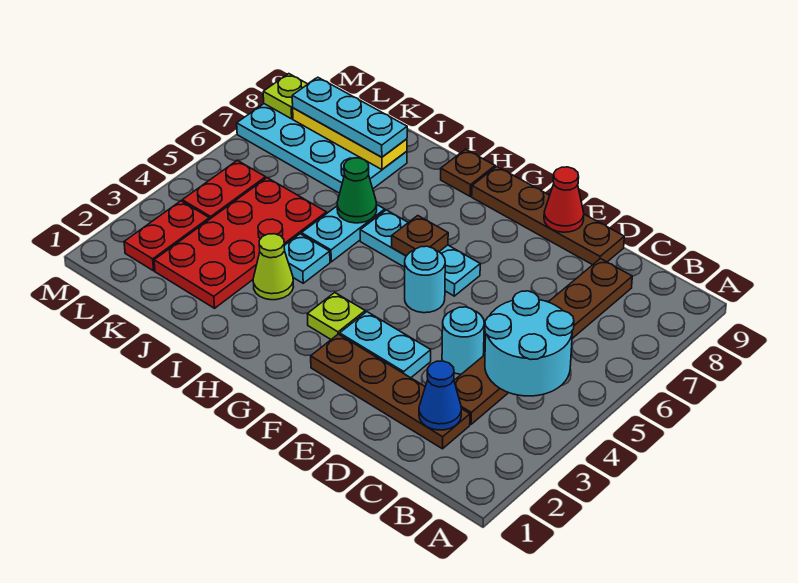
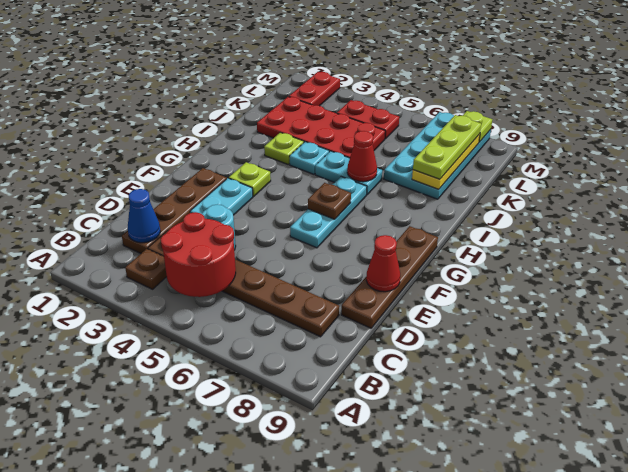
cyan 2x2 round brick [485,291,574,396] -> red 2x2 round brick [161,212,236,297]
cyan 1x1 round brick [405,246,445,313] -> none
brown 1x1 plate [441,149,495,196] -> brown 1x1 plate moved to [125,249,167,289]
lime 1x1 cone [253,234,293,300] -> lime 1x1 plate [264,132,304,164]
green 1x1 cone [337,158,377,223] -> red 1x1 cone [347,131,377,182]
cyan 1x3 plate [292,77,407,157] -> lime 1x3 plate [413,115,481,179]
red 1x2 plate [124,201,209,271] -> red 1x2 plate turned to [289,72,340,106]

